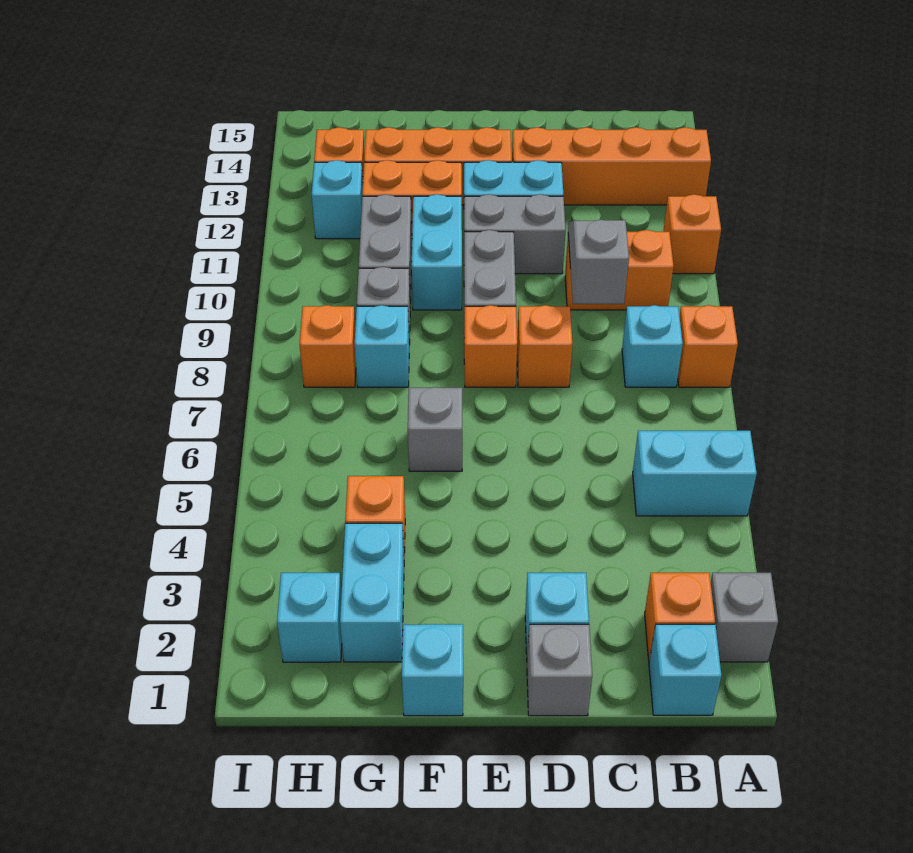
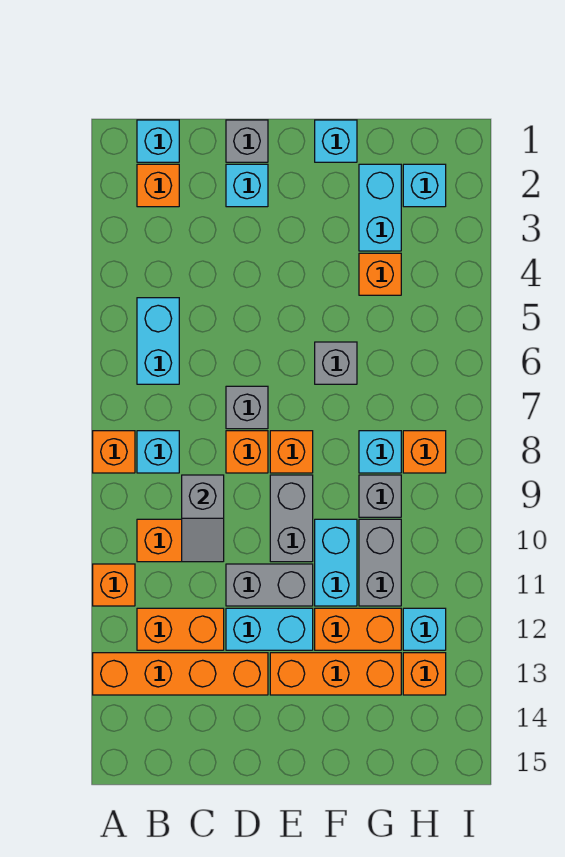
grey 1x1 brick [711,573,778,662] -> grey 1x1 brick moved to [226,386,268,429]
cyan 1x2 brick [633,431,757,516] -> cyan 1x2 brick turned to [137,298,179,384]
none -> orange 1x2 brick [137,608,224,650]

